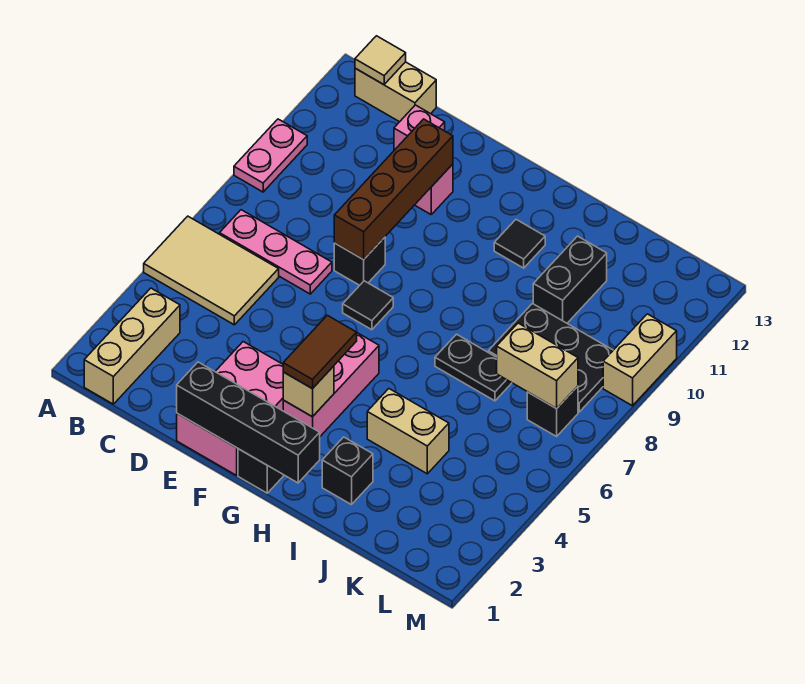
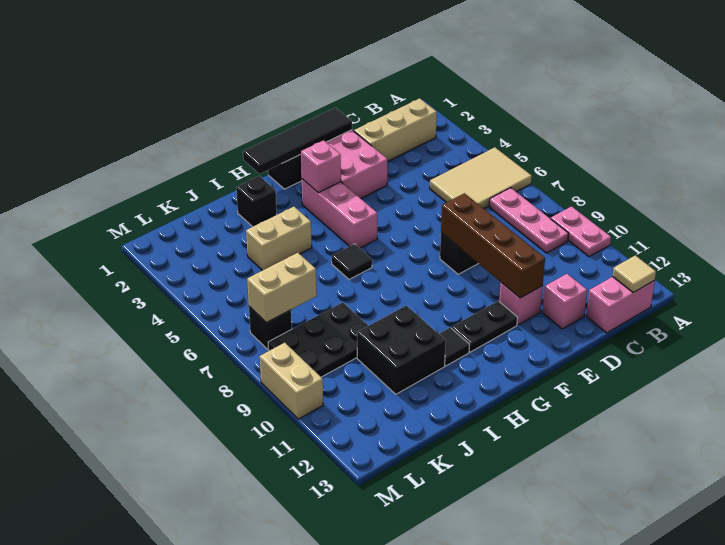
tan 1x3 brick [84,288,180,404] -> tan 1x3 brick turned to [354,98,437,162]
pink 1x3 plate [220,210,332,294] -> pink 1x3 plate turned to [489,188,569,253]
tan 1x2 brick [355,62,436,122] -> pink 1x2 brick [586,277,655,333]
black 1x4 brick [177,362,320,483] -> black 1x4 tile [243,108,352,174]
black 1x1 tile [343,281,393,330] -> black 1x1 tile moved to [332,244,372,279]
tan 1x1 brick [283,366,334,417] -> pink 1x1 brick [301,140,341,193]
brown 1x2 tile [283,315,357,389] -> none
black 1x2 plate [435,334,511,401] -> black 1x2 plate moved to [451,301,518,352]
black 1x2 brick [533,236,607,323] -> black 2x2 brick [357,305,446,394]

